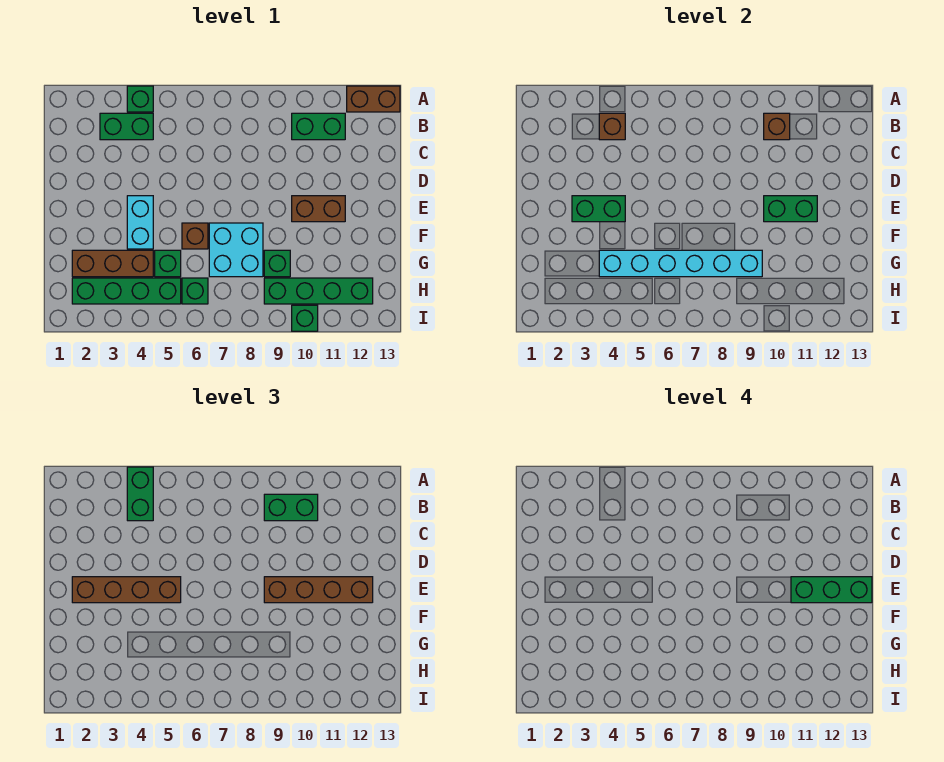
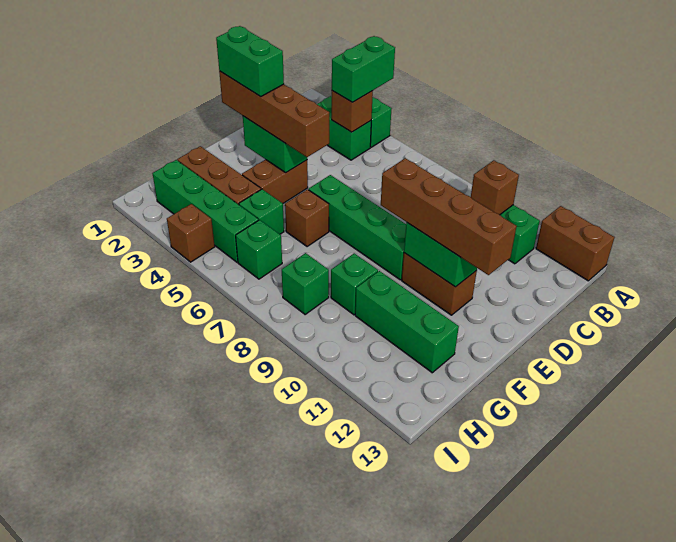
green 1x2 brick [264,494,318,521] -> green 1x2 brick moved to [216,26,284,97]
cyan 1x2 brick [127,196,153,249] -> brown 1x2 brick [242,160,308,203]
green 1x3 brick [791,577,872,603] -> green 1x3 brick moved to [355,271,459,373]
cyan 2x2 brick [209,223,263,277] -> none
cyan 1x6 brick [599,250,762,277] -> none
green 1x4 brick [264,278,373,304] -> green 1x4 brick moved to [309,175,406,280]
none -> brown 1x1 brick [167,204,215,262]
green 1x1 brick [292,305,318,331] -> green 1x1 brick moved to [282,253,329,314]

